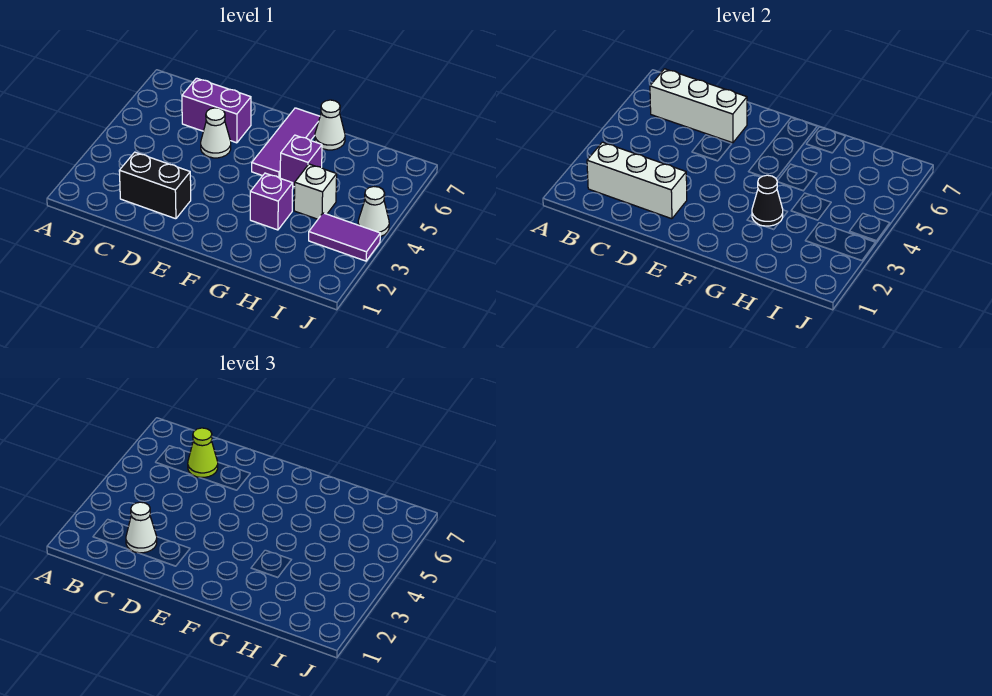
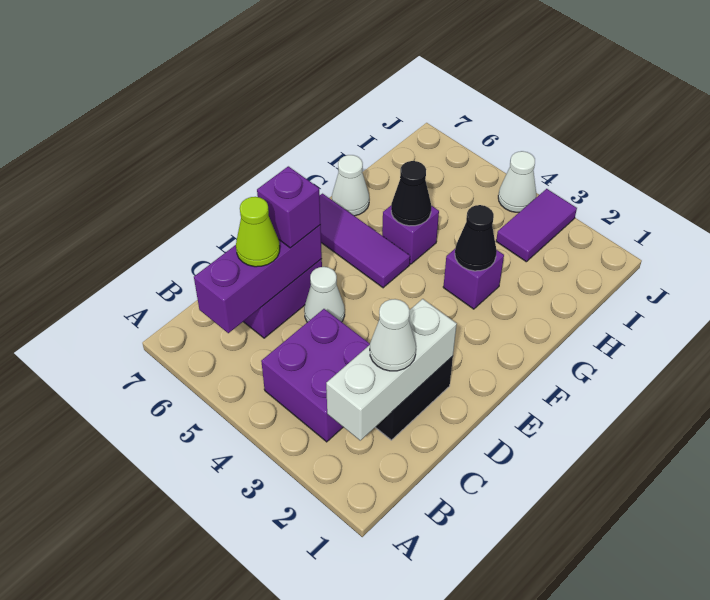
none -> purple 2x2 brick [261,309,370,442]
white 1x3 brick [650,69,747,143] -> purple 1x3 brick [194,225,322,333]
none -> purple 1x1 brick [257,166,321,248]
none -> black 1x1 cone [391,161,431,226]
white 1x1 brick [294,164,337,219] -> none

